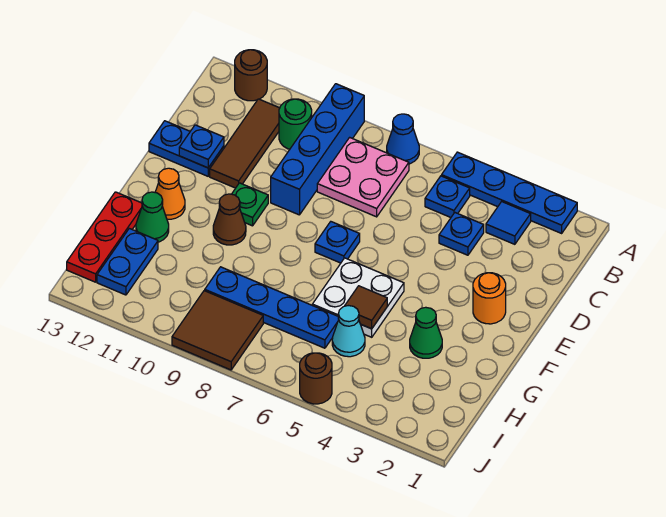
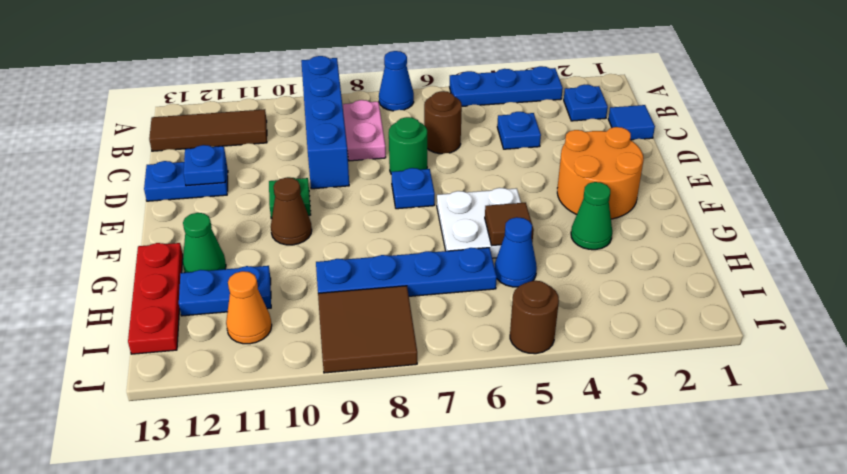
blue 1x4 plate [442,152,577,233] -> blue 1x3 plate [449,66,563,106]
brown 1x1 round brick [235,50,267,101] -> brown 1x1 round brick moved to [424,91,462,154]
blue 1x1 tile [486,202,531,244] -> blue 1x1 tile moved to [608,105,655,140]
blue 1x1 plate [425,176,470,217] -> blue 1x1 plate moved to [564,85,608,121]
pink 2x2 plate [317,137,409,217] -> pink 1x2 plate [343,100,386,161]
green 1x1 round brick [279,99,312,149] -> green 1x1 round brick moved to [389,117,427,173]
brown 1x3 tile [210,99,280,188] -> brown 1x3 tile turned to [149,109,267,151]
orange 1x1 round brick [473,273,506,324] -> orange 2x2 round brick [557,127,644,219]
orange 1x1 cone [155,168,185,219] -> orange 1x1 cone moved to [226,271,272,344]
cyan 1x1 cone [332,306,365,357] -> blue 1x1 cone [495,217,537,287]
blue 1x2 plate [97,228,158,295] -> blue 1x2 plate turned to [179,266,271,316]

